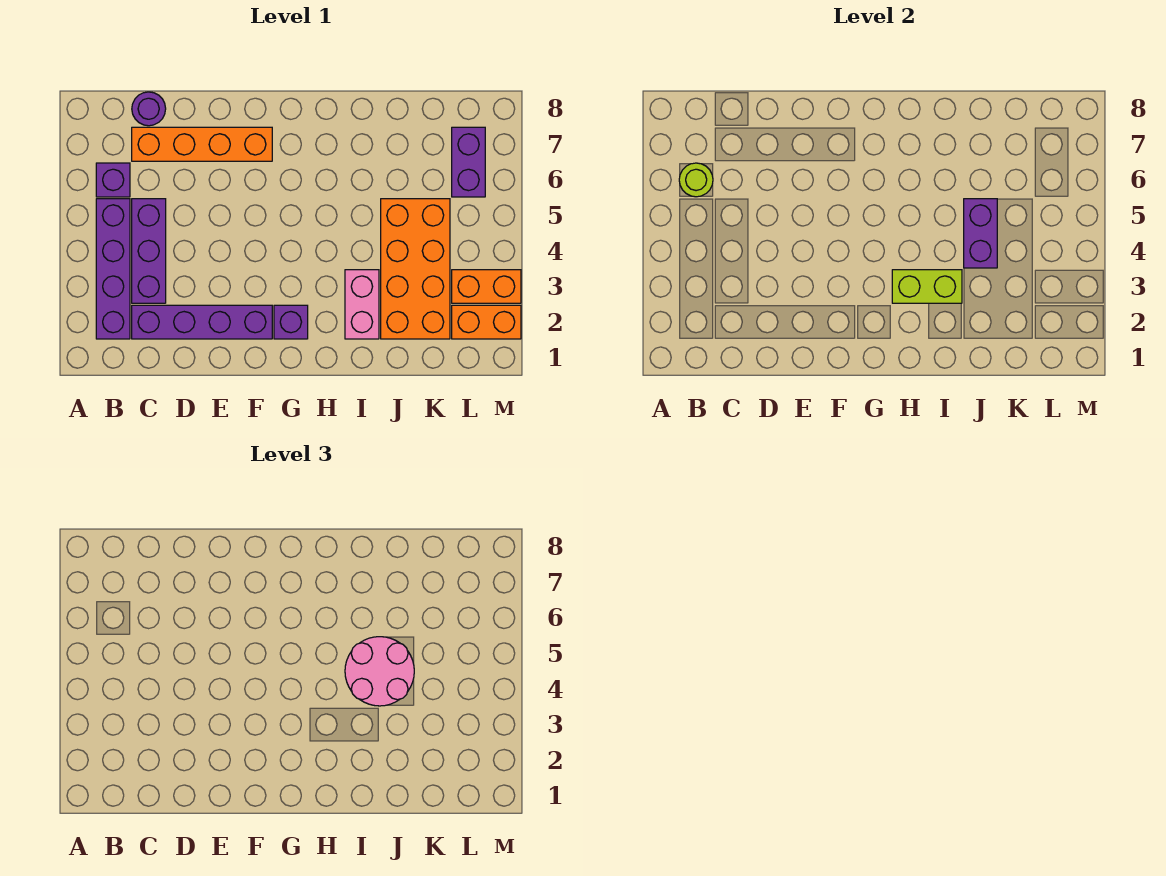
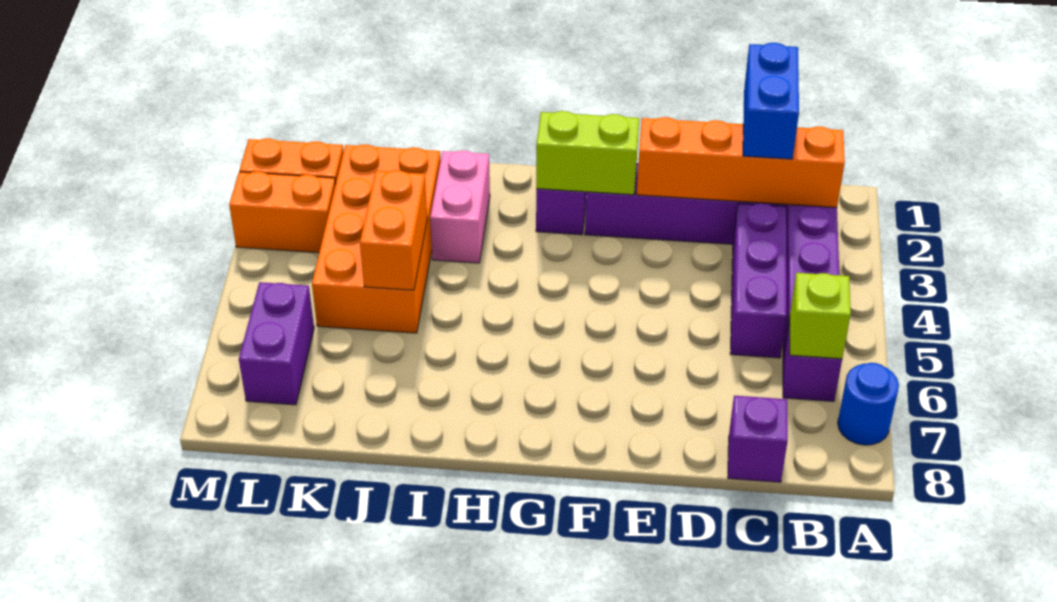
none -> blue 1x1 round brick [838,363,899,445]
lime 1x1 round brick [679,163,713,197] -> lime 1x1 brick [789,273,851,359]
none -> blue 1x2 brick [743,43,799,159]
orange 1x4 brick [132,127,272,161] -> orange 1x4 brick moved to [637,117,845,208]
purple 1x1 round brick [132,92,166,126] -> purple 1x1 brick [728,396,788,482]
lime 1x2 brick [892,270,962,303] -> lime 1x2 brick moved to [536,111,639,195]
pink 2x2 round brick [345,637,414,706] -> none
purple 1x2 brick [964,199,997,268] -> orange 1x2 brick [360,170,427,290]

